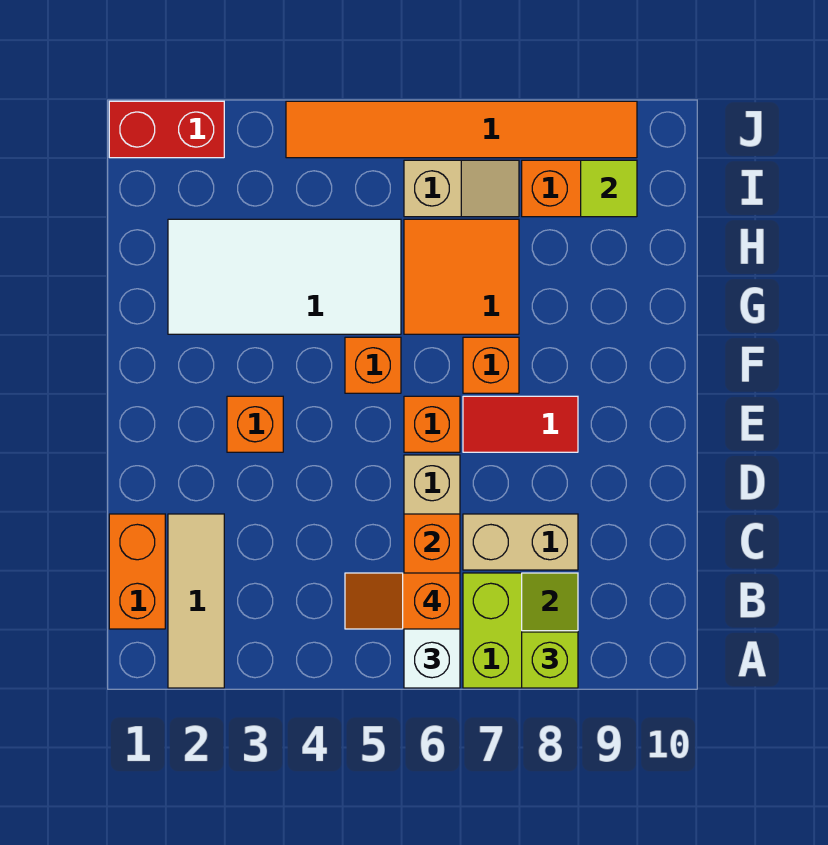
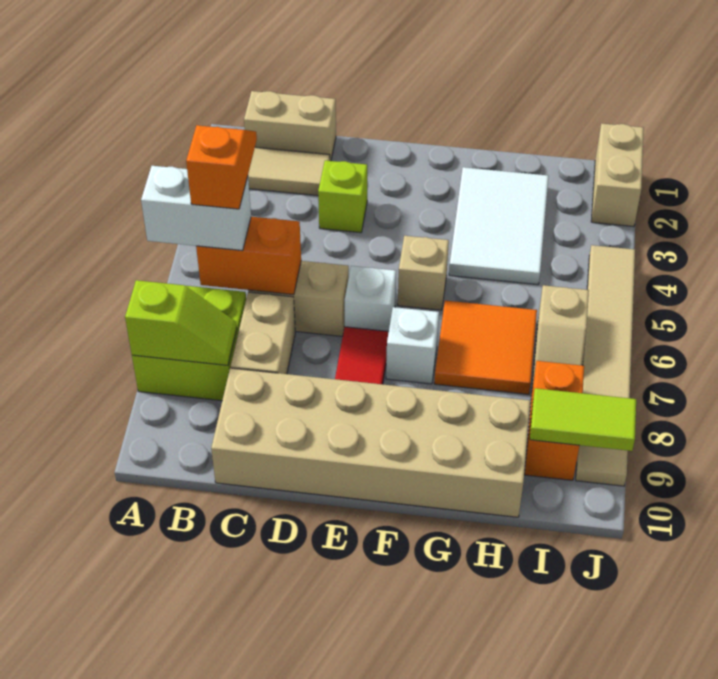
lime 1x1 brick [522,632,578,688] -> lime 1x1 brick moved to [318,160,367,233]
orange 1x2 brick [109,514,165,629] -> tan 1x2 brick [244,91,336,161]
none -> tan 2x6 brick [211,368,530,517]
orange 1x1 brick [227,396,283,452] -> none
orange 1x1 brick [404,396,460,452] -> white 1x1 brick [345,266,396,331]
orange 1x1 brick [345,337,401,393] -> tan 1x1 brick [398,236,449,310]
orange 1x1 brick [463,337,519,393] -> white 1x1 brick [386,307,439,384]
white 2x4 tile [168,219,401,334] -> white 2x3 tile [449,167,549,285]
lime 1x1 tile [581,160,637,217] -> lime 1x2 tile [530,388,636,451]
red 1x2 brick [109,101,224,158] -> tan 1x2 brick [591,123,644,227]
orange 1x6 tile [286,101,637,158] -> tan 1x6 tile [576,245,635,486]

